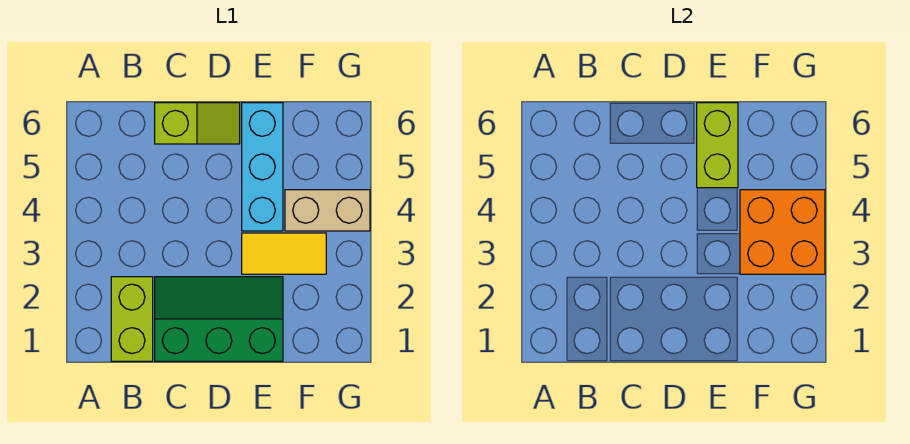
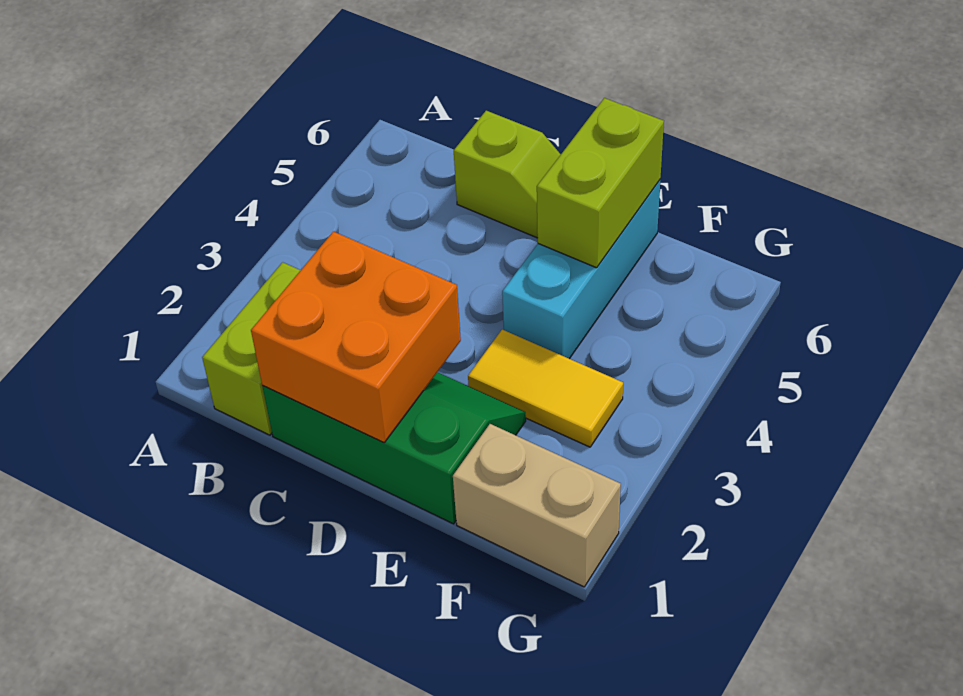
orange 2x2 brick [740,190,825,274] -> orange 2x2 brick moved to [251,231,461,442]
tan 1x2 brick [285,190,370,231] -> tan 1x2 brick moved to [453,424,621,587]

